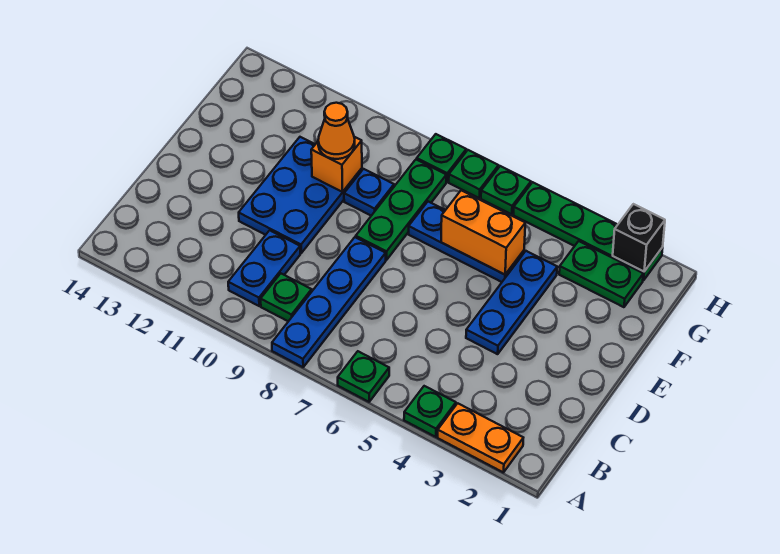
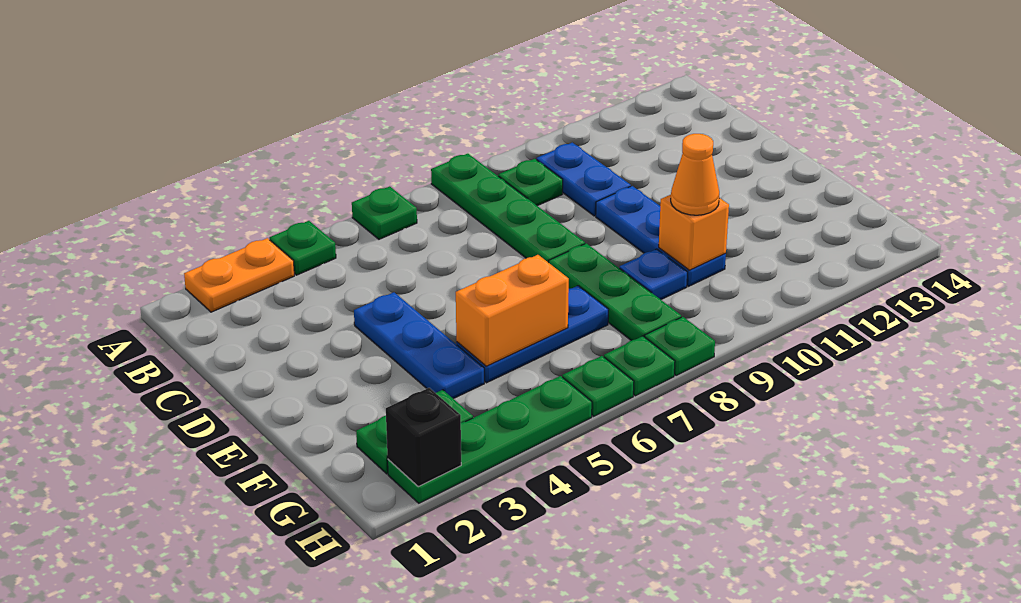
blue 1x4 plate [272,237,386,367] -> green 1x4 plate [431,154,585,263]
blue 2x3 plate [239,137,362,253] -> blue 1x3 plate [596,186,726,286]

